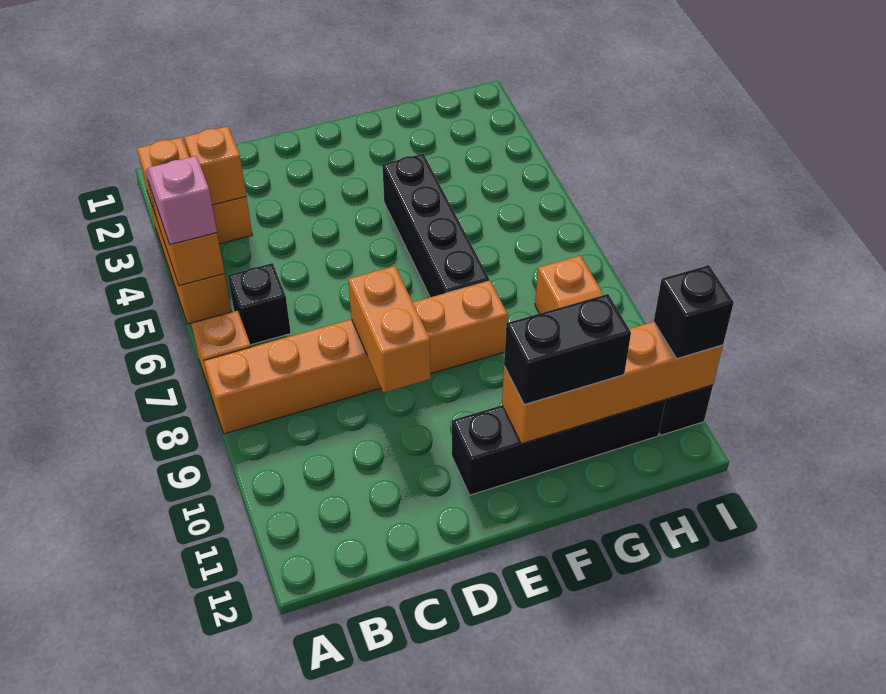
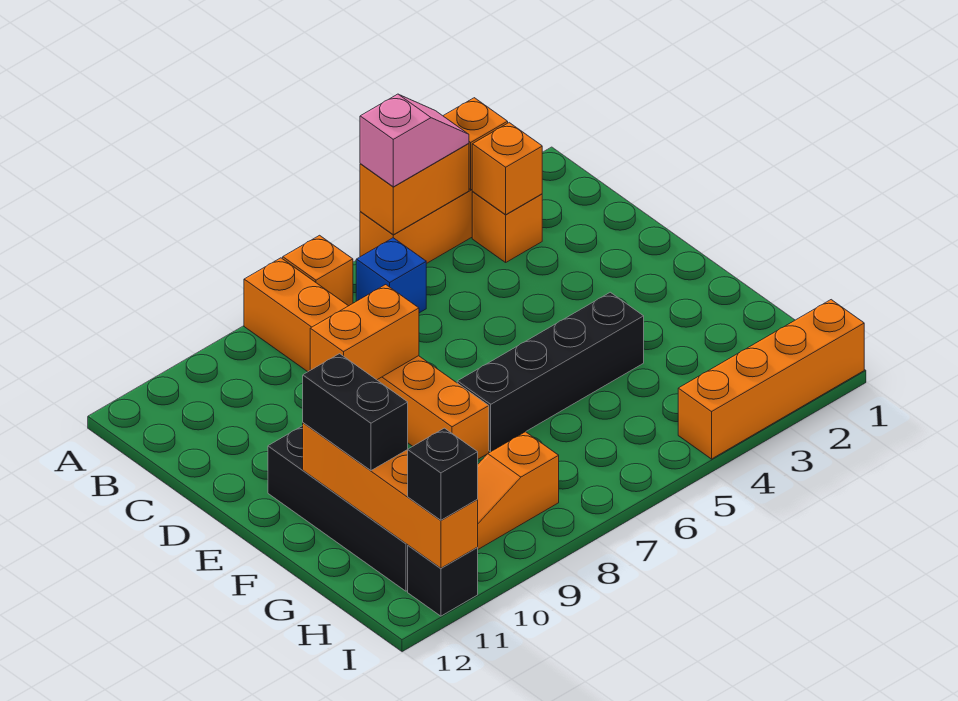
black 1x1 brick [228,263,291,345] -> blue 1x1 brick [356,238,426,313]
none -> orange 1x4 brick [678,300,864,459]

